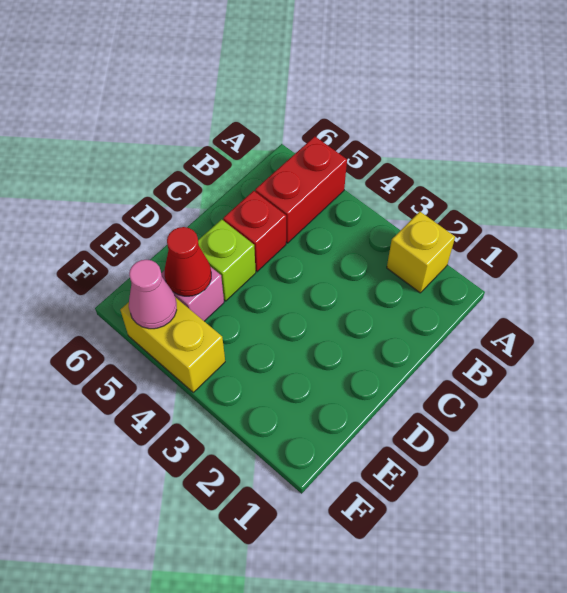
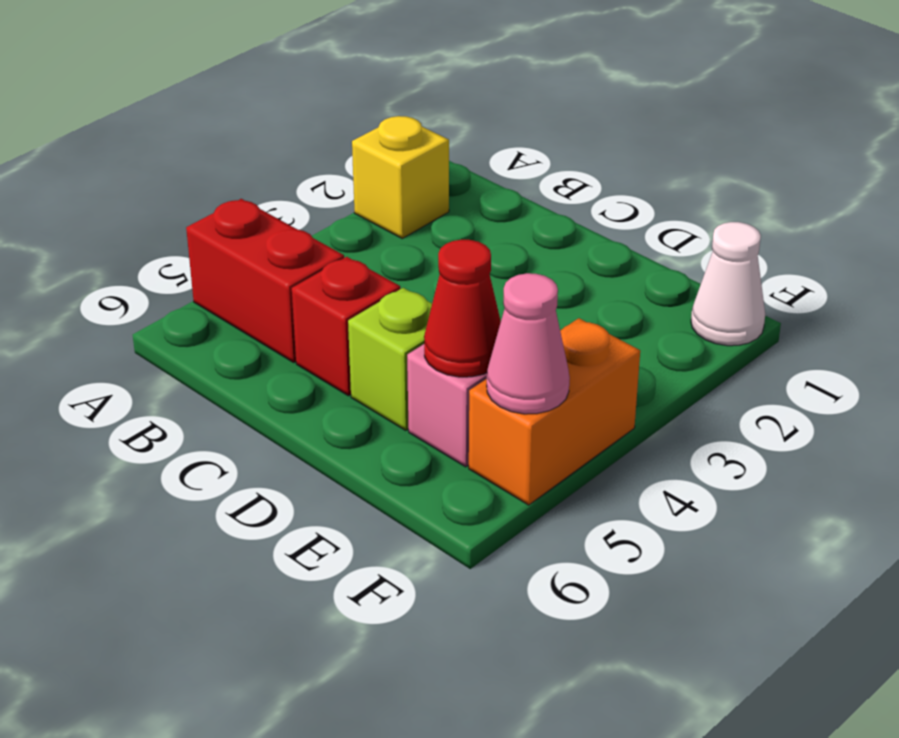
none -> white 1x1 cone [691,222,765,346]
yellow 1x2 brick [120,297,225,392] -> orange 1x2 brick [469,318,640,505]

